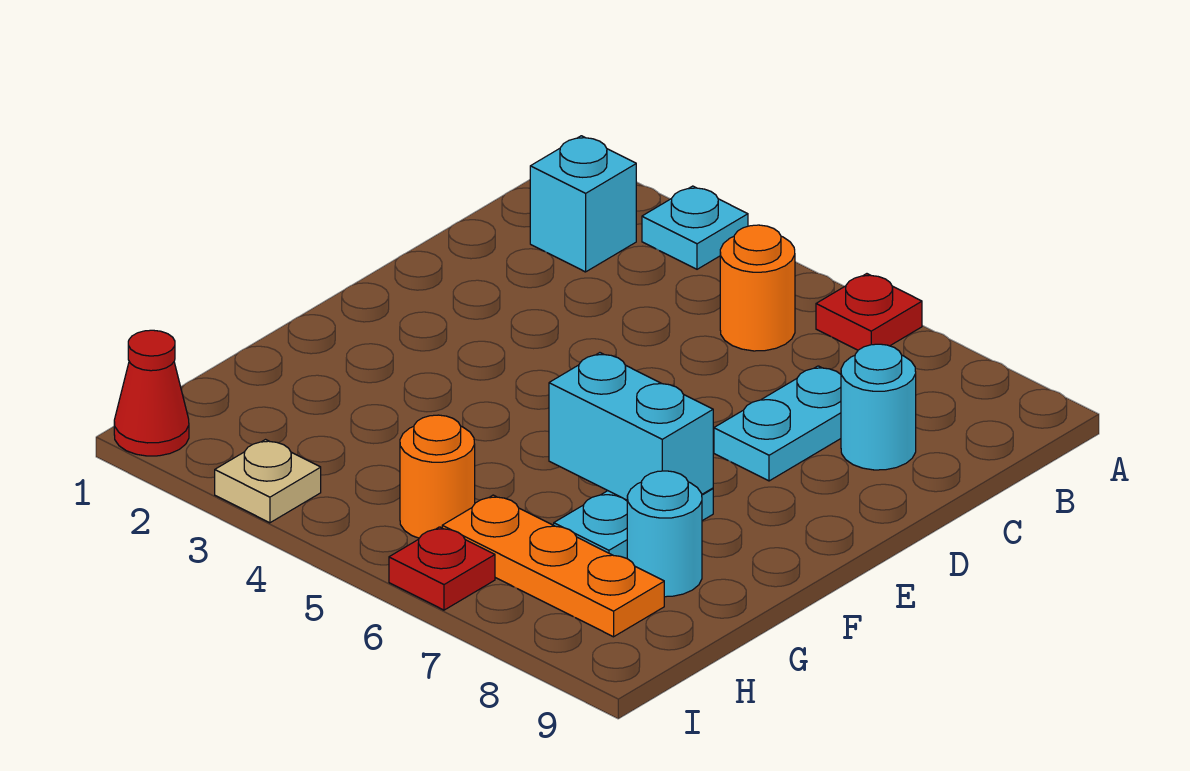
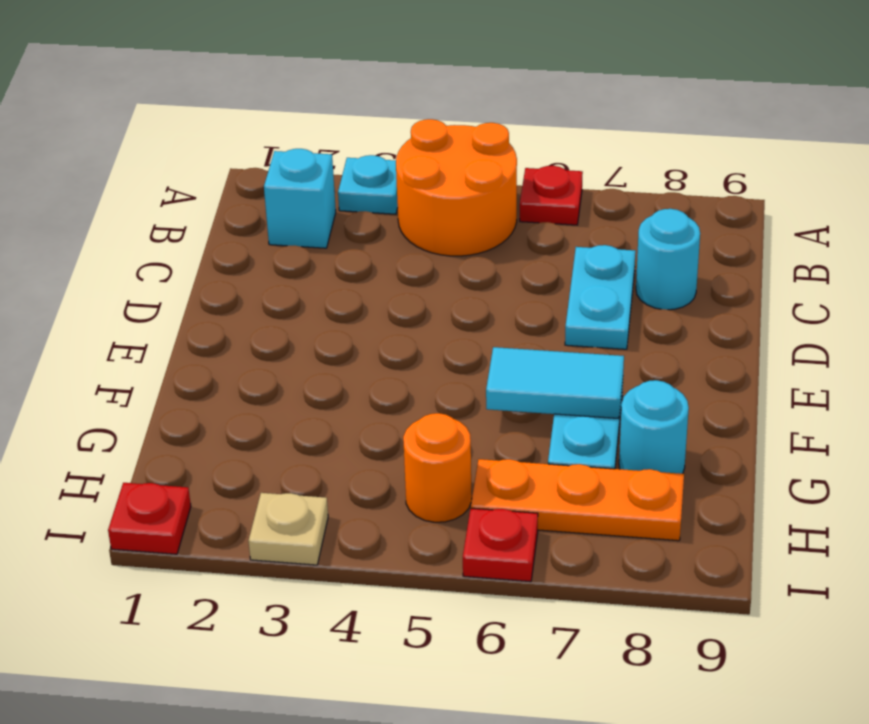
orange 1x1 round brick [720,225,795,351] -> orange 2x2 round brick [396,119,517,256]
cyan 1x2 brick [549,353,713,500] -> cyan 1x2 tile [486,347,624,419]
red 1x1 cone [114,330,189,456] -> red 1x1 plate [108,483,191,554]

